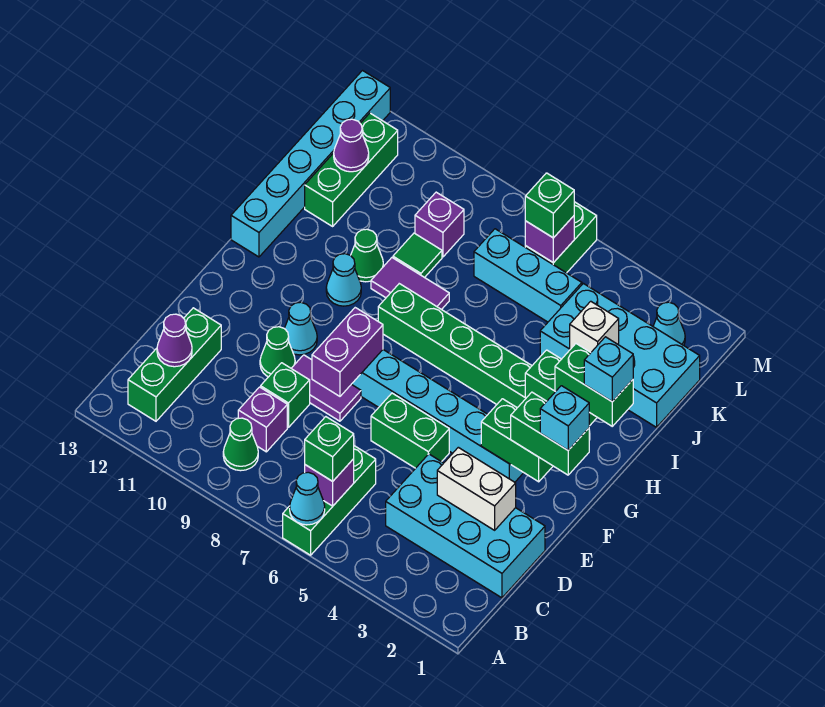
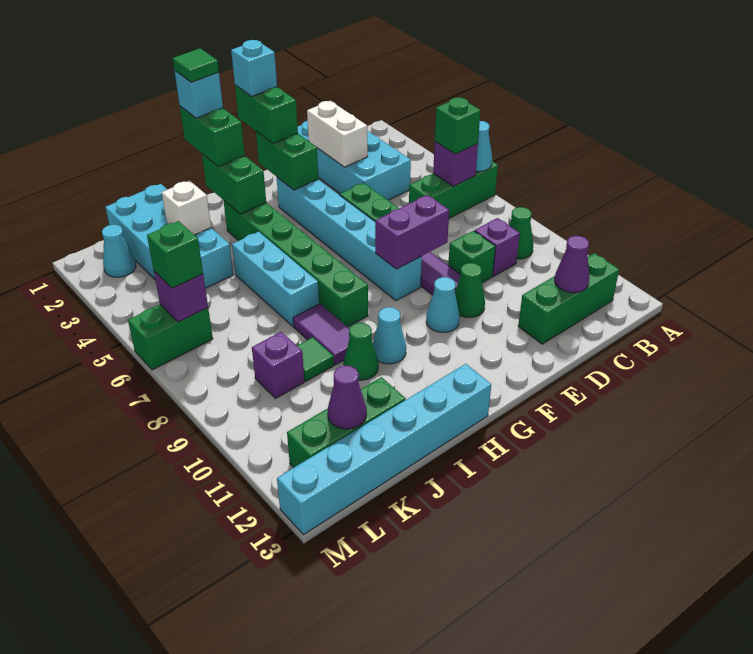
none -> green 1x1 tile [173,48,219,82]
cyan 1x3 brick [474,229,582,322] -> cyan 1x3 brick moved to [232,232,319,326]

